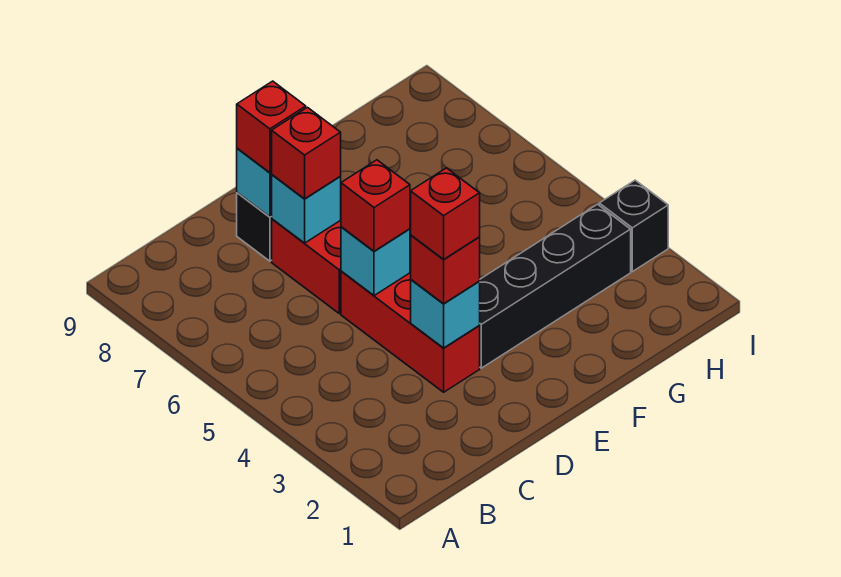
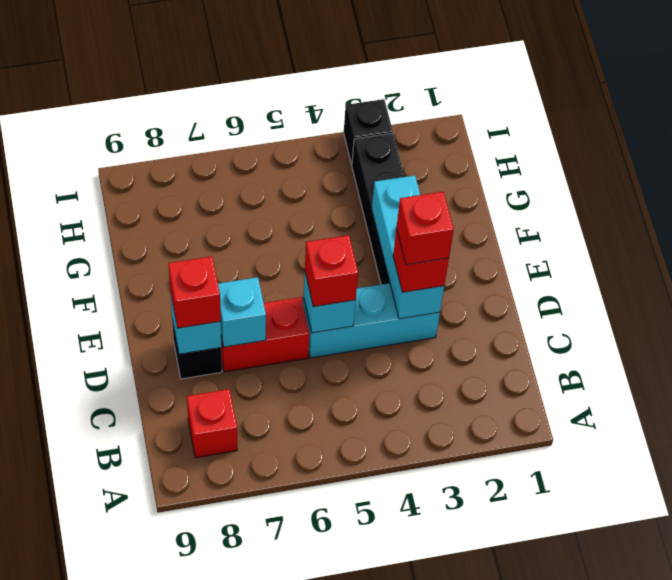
red 1x3 brick [341,271,480,392] -> cyan 1x3 brick [303,283,440,358]
cyan 1x1 brick [411,280,480,348] -> cyan 1x3 brick [372,175,444,319]
red 1x1 brick [272,107,341,199] -> red 1x1 brick moved to [187,389,237,458]

